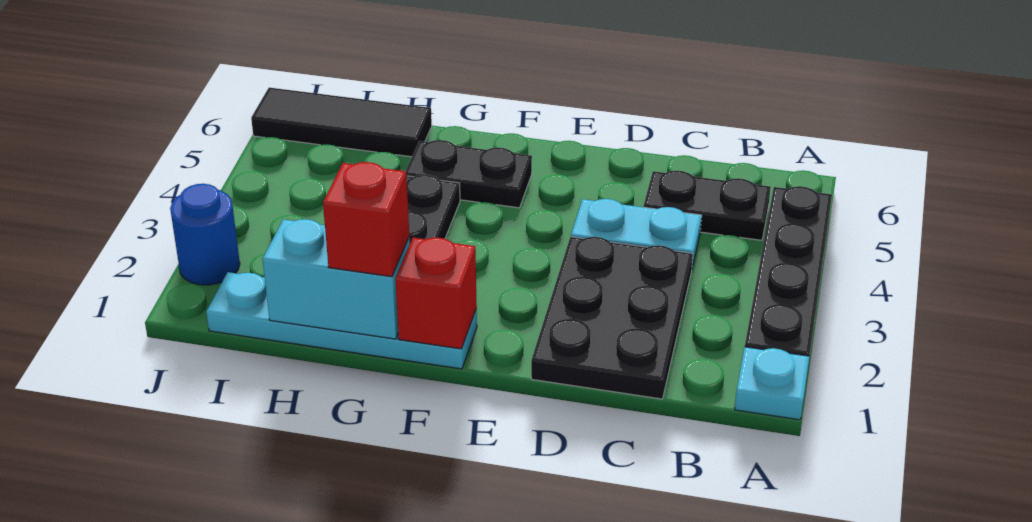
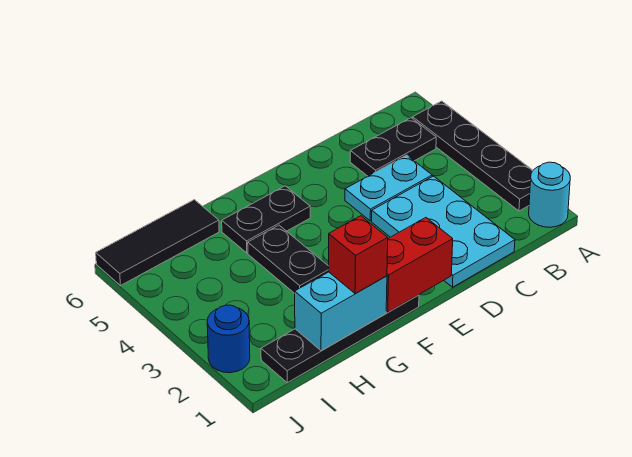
cyan 1x1 plate [735,347,810,420] -> cyan 1x1 round brick [529,162,570,227]
black 2x3 plate [531,237,693,399] -> cyan 2x3 plate [372,176,515,287]
cyan 1x4 plate [206,272,477,369] -> black 1x4 plate [261,295,419,383]
red 1x1 brick [395,237,477,349] -> red 1x2 brick [386,218,453,312]

